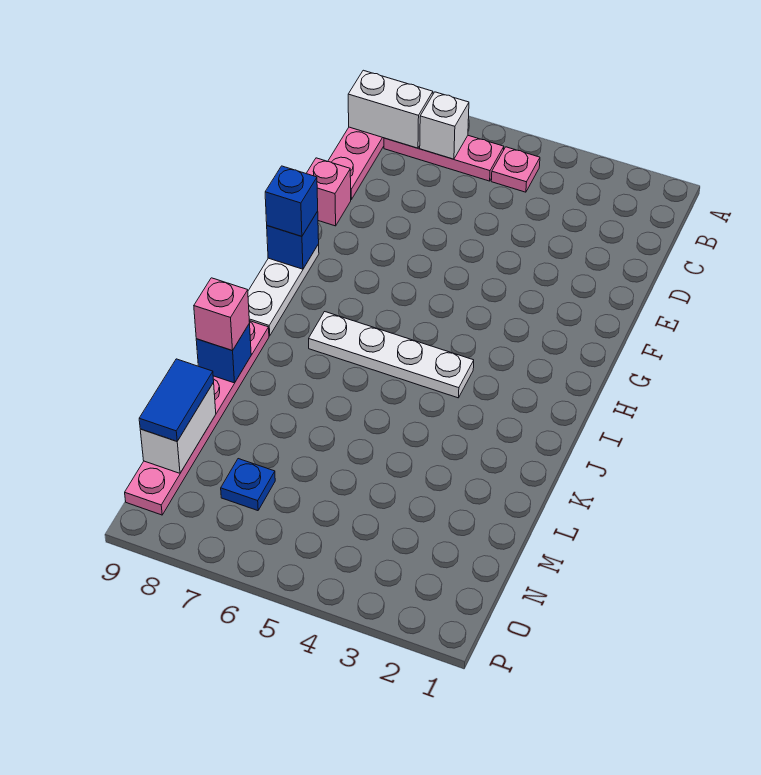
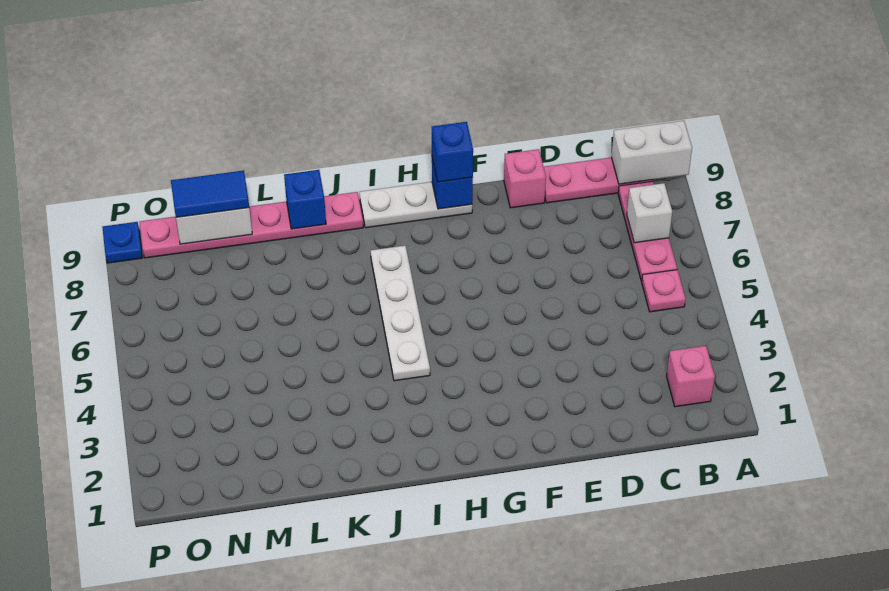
white 1x2 brick [348,70,433,148] -> white 1x2 brick turned to [612,121,692,184]
pink 1x1 brick [194,278,249,351] -> pink 1x1 brick moved to [667,346,715,407]
blue 1x1 plate [221,459,275,511] -> blue 1x1 plate moved to [102,222,142,263]

